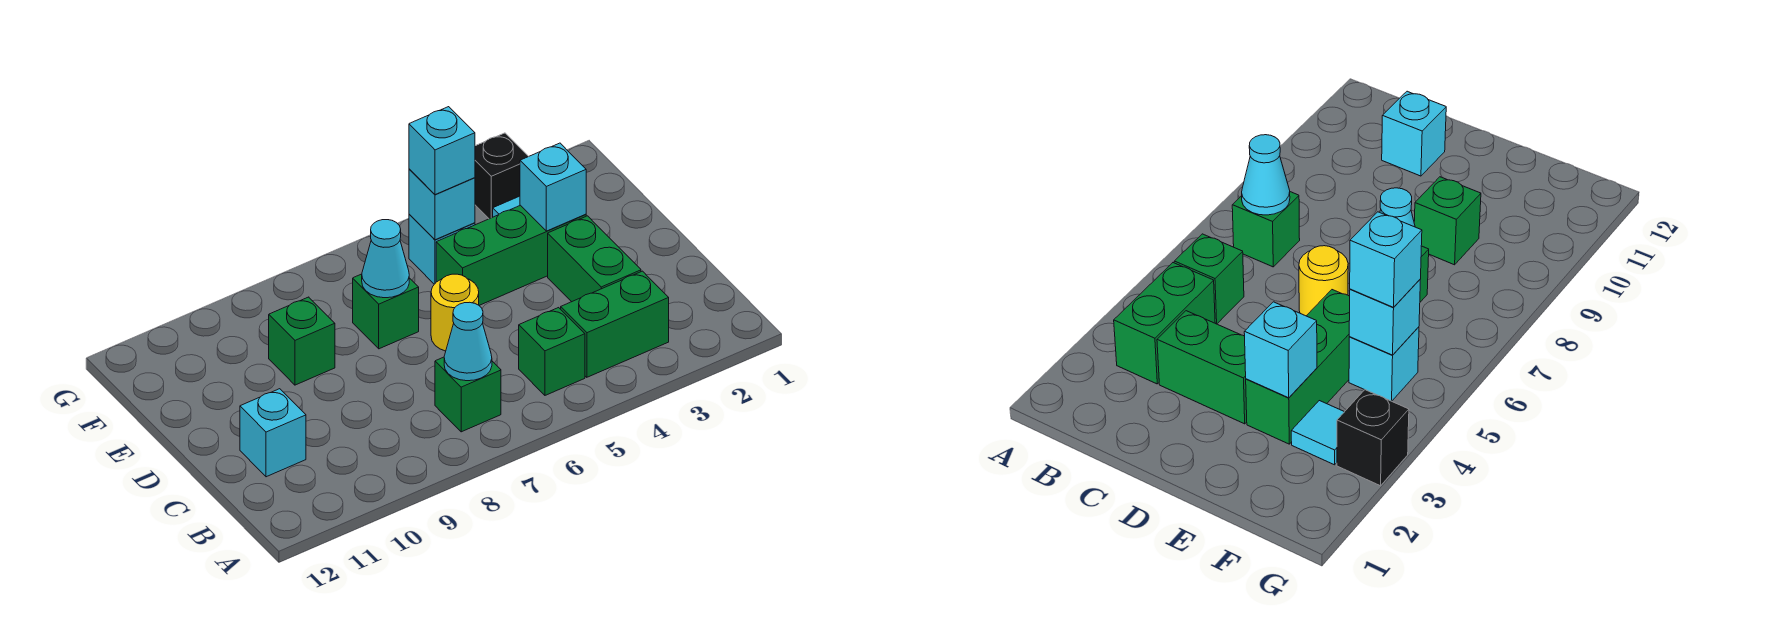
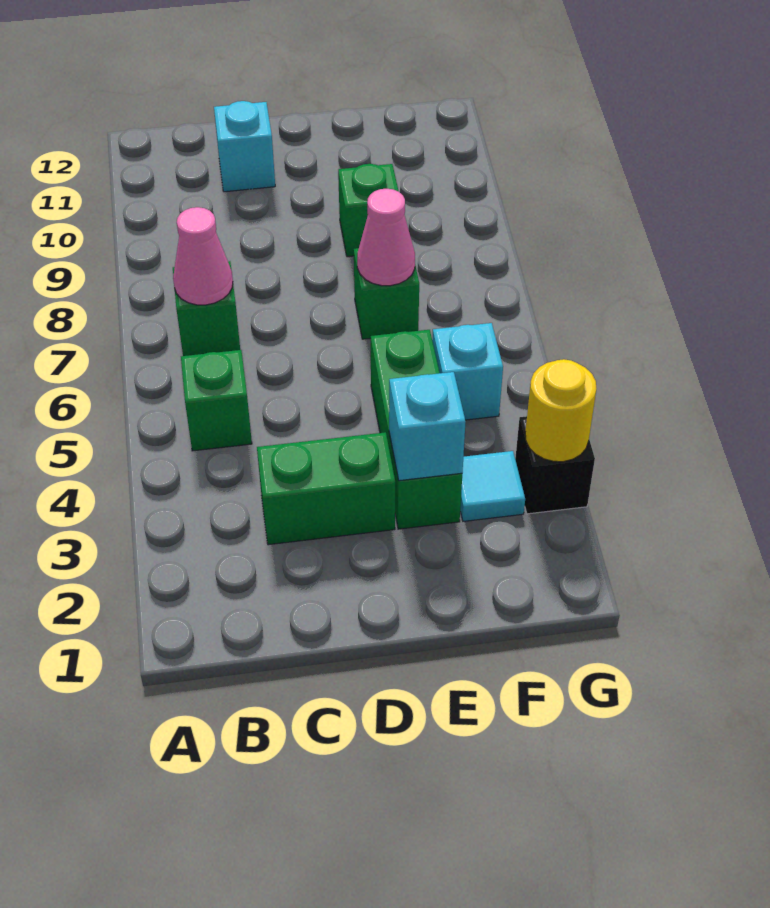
green 1x2 brick [561,271,669,377] -> none
cyan 1x1 cone [444,302,492,381] -> pink 1x1 cone [173,207,233,305]
yellow 1x1 round brick [431,274,479,351] -> yellow 1x1 round brick moved to [525,359,597,462]
cyan 1x1 cone [362,220,409,298] -> pink 1x1 cone [357,189,415,286]
cyan 1x1 brick [409,169,475,240] -> none
cyan 1x1 brick [409,107,475,195] -> none

